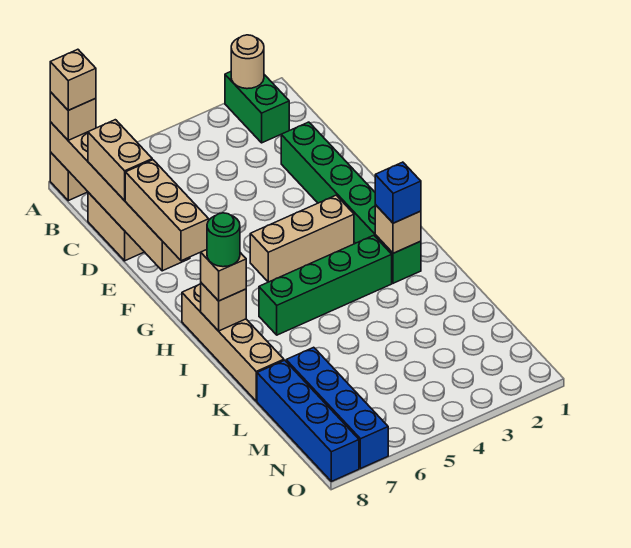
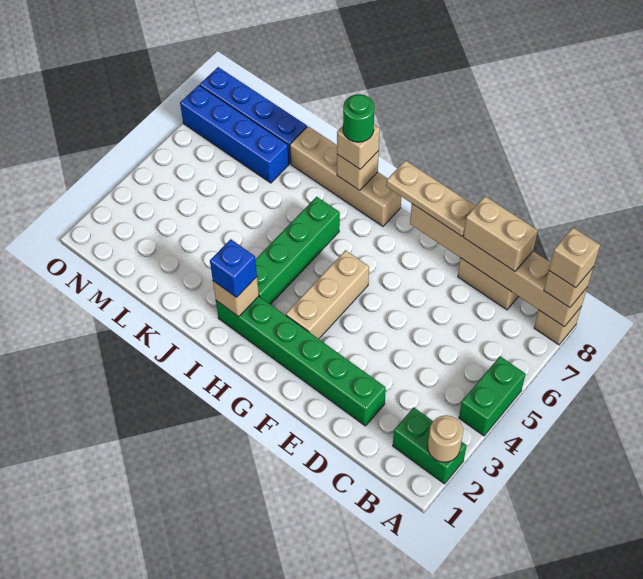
none -> green 1x2 brick [459,356,526,436]
tan 1x3 brick [125,160,209,261] -> tan 1x3 plate [386,160,475,236]

